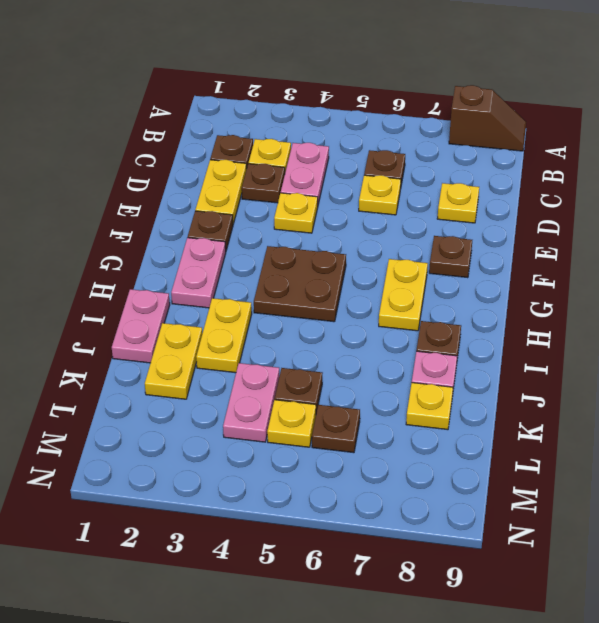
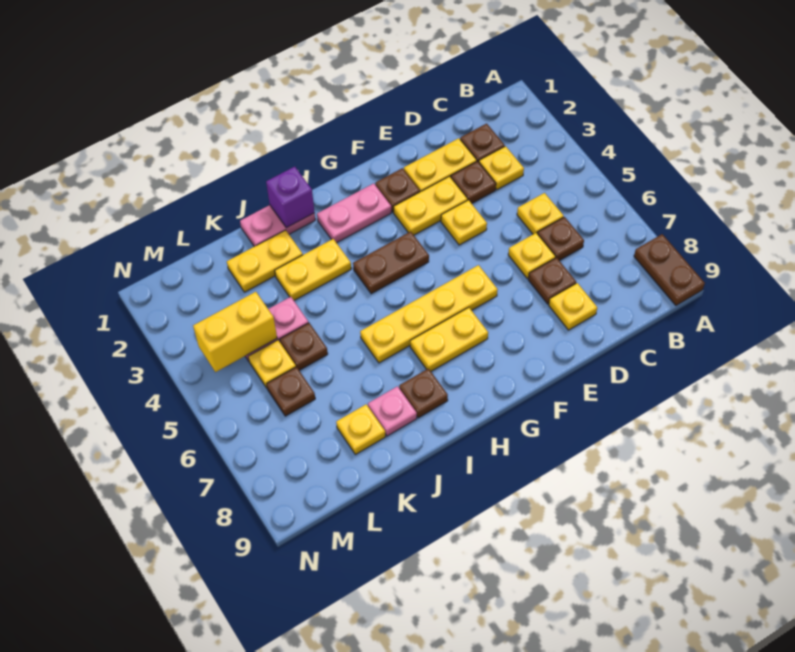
brown 1x2 slope [449,85,526,151] -> brown 1x2 plate [634,234,705,305]
pink 1x2 plate [281,143,329,204] -> none
none -> yellow 1x1 plate [517,193,564,234]
none -> yellow 1x2 plate [394,176,468,235]
none -> yellow 1x4 plate [360,265,498,363]
brown 1x1 plate [429,236,472,278] -> brown 1x1 plate moved to [528,258,576,304]
brown 2x2 plate [254,246,346,322] -> brown 1x2 plate [353,231,429,294]
none -> purple 1x1 brick [266,167,315,228]
none -> yellow 1x2 brick [193,292,277,372]

